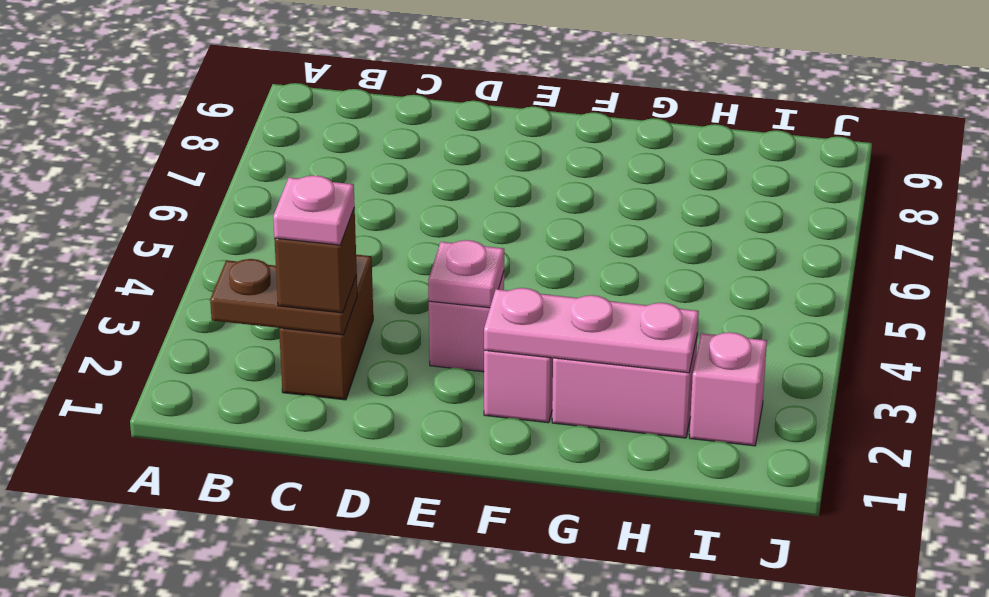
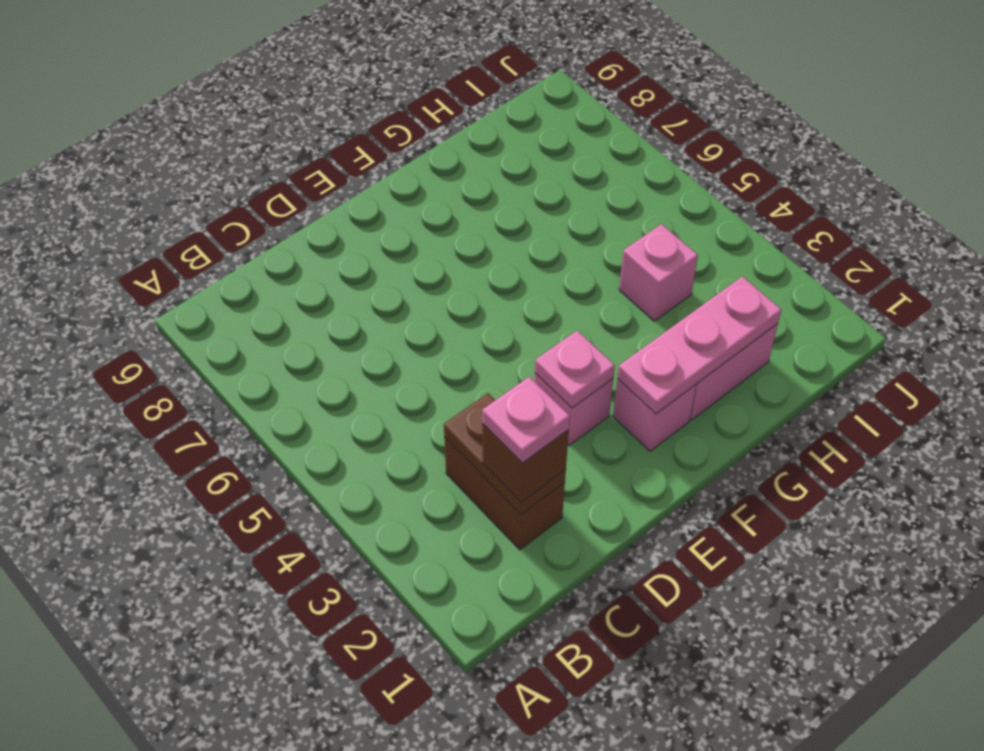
brown 1x2 plate [210,259,357,335] -> brown 1x2 plate turned to [444,393,566,514]
pink 1x1 brick [690,332,767,446] -> pink 1x1 brick moved to [619,224,698,321]

